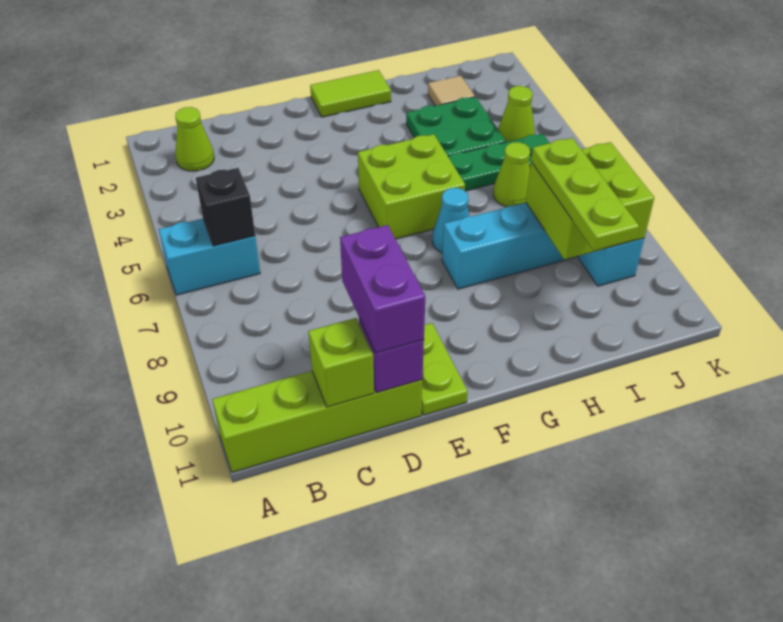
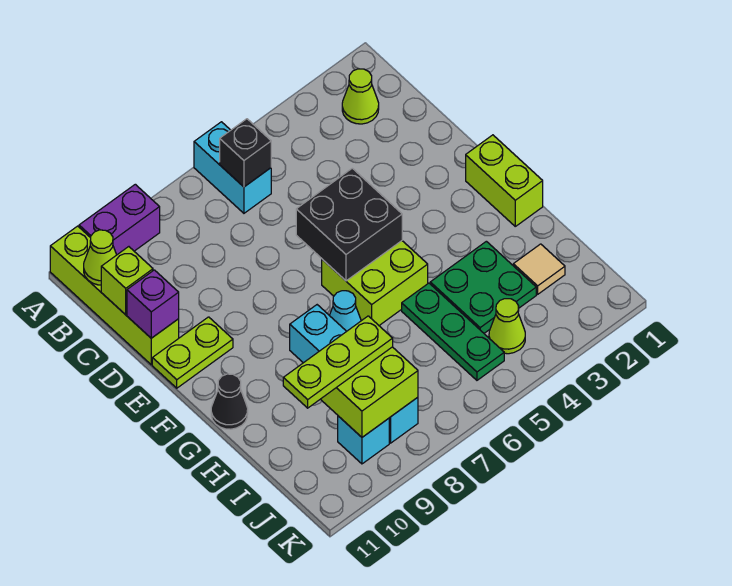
purple 1x2 brick [340,225,425,353] -> purple 1x2 brick moved to [79,184,160,255]
none -> black 2x2 brick [296,168,402,281]
lime 1x2 tile [310,70,391,117] -> lime 1x2 brick [466,135,543,226]
none -> black 1x1 cone [211,374,248,429]
lime 1x1 cone [493,142,530,207] -> lime 1x1 cone moved to [84,230,116,285]

